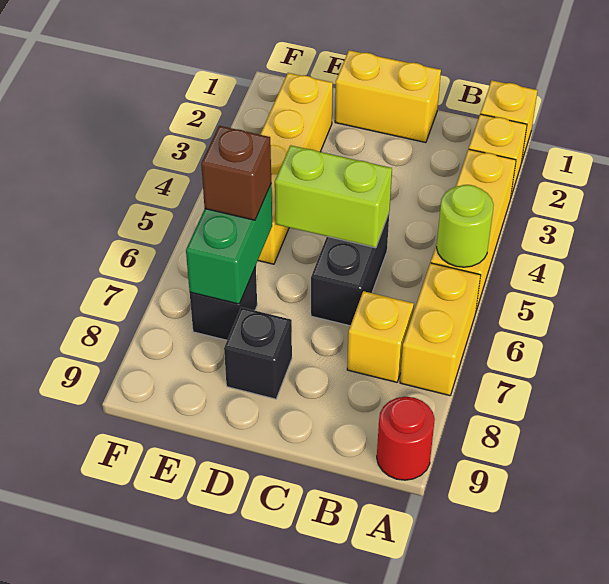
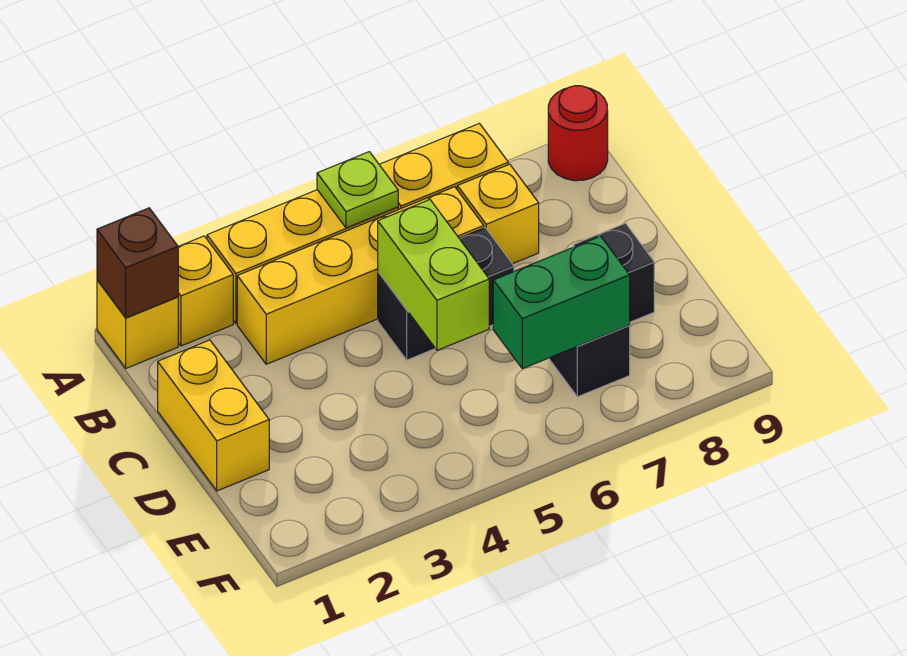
lime 1x1 round brick [437,185,494,267] -> lime 1x1 plate [317,152,398,228]
yellow 1x4 brick [258,73,333,264] -> yellow 1x4 brick moved to [237,187,484,364]
brown 1x1 brick [201,126,271,220] -> brown 1x1 brick moved to [97,208,178,318]

